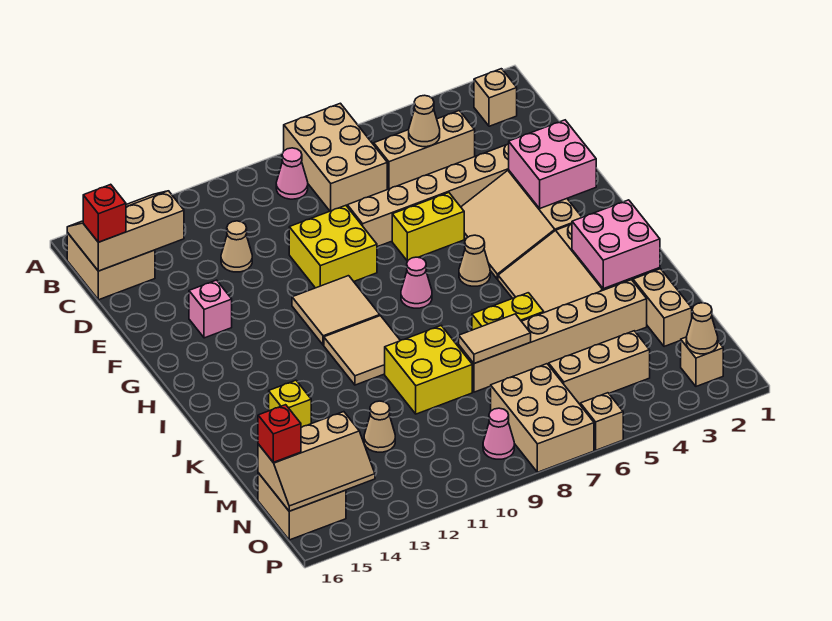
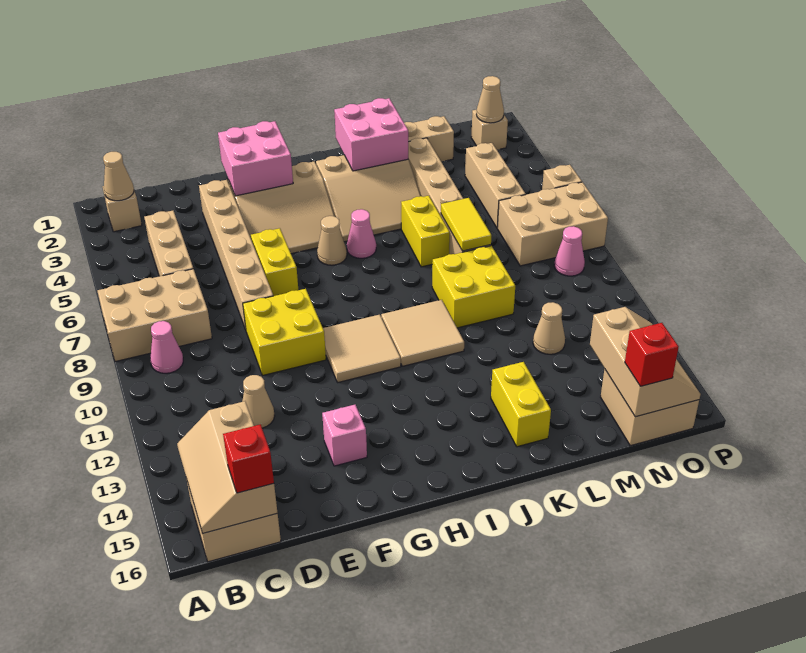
tan 1x1 cone [409,95,440,147] -> tan 1x1 cone moved to [103,152,134,201]
pink 1x1 cone [401,257,432,308] -> pink 1x1 cone moved to [347,209,376,258]
yellow 1x1 brick [269,380,311,427] -> yellow 1x2 brick [491,362,551,447]
tan 1x2 tile [459,314,531,364] -> yellow 1x2 tile [441,198,491,251]

